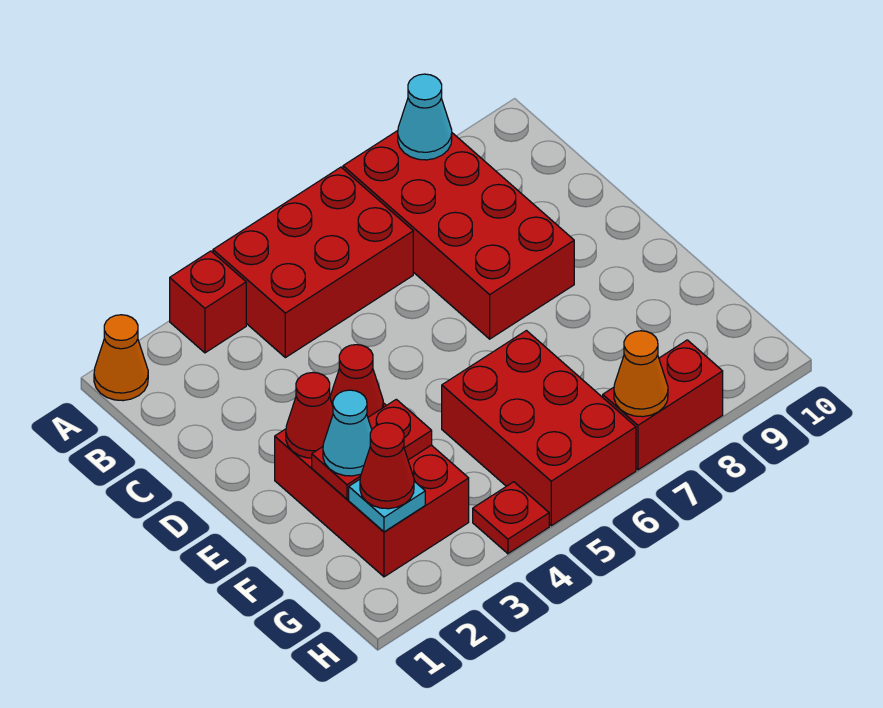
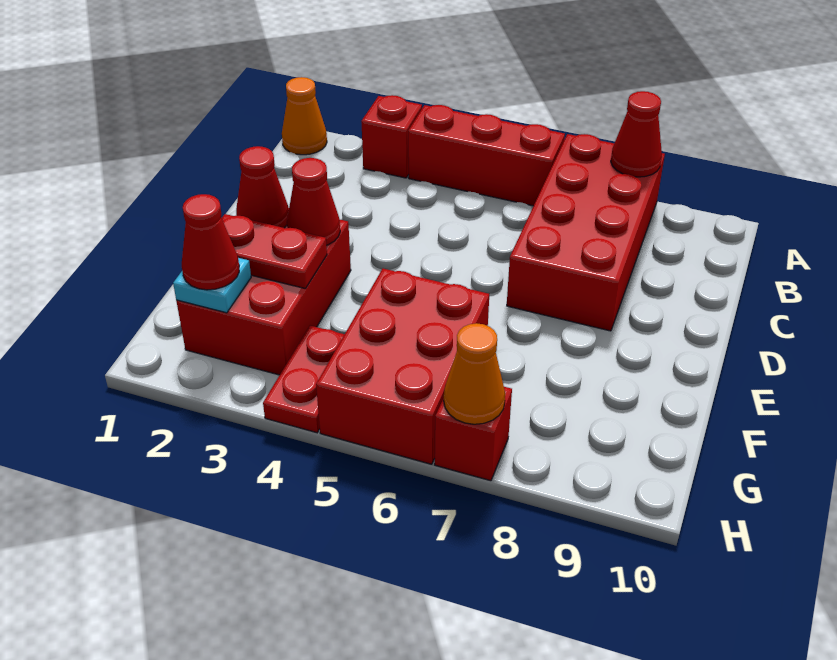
red 2x3 brick [213,167,413,358] -> red 1x3 brick [408,105,565,206]
cyan 1x1 cone [398,74,452,160] -> red 1x1 cone [611,91,662,177]
cyan 1x1 cone [323,390,372,476] -> none
red 1x1 plate [473,482,549,554] -> red 1x2 plate [263,326,345,433]
red 1x2 brick [603,340,723,470] -> red 1x1 brick [435,387,512,481]

